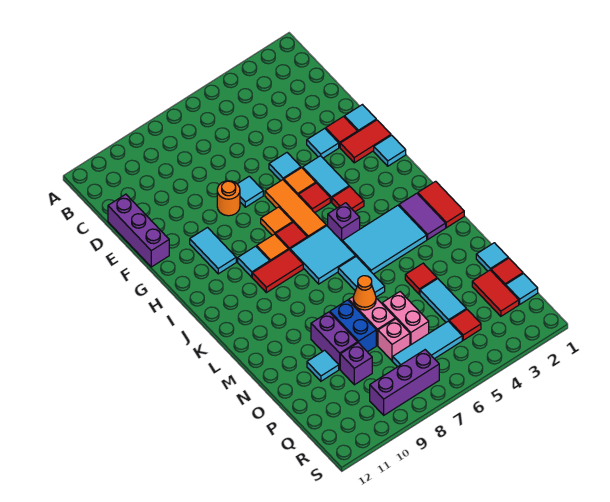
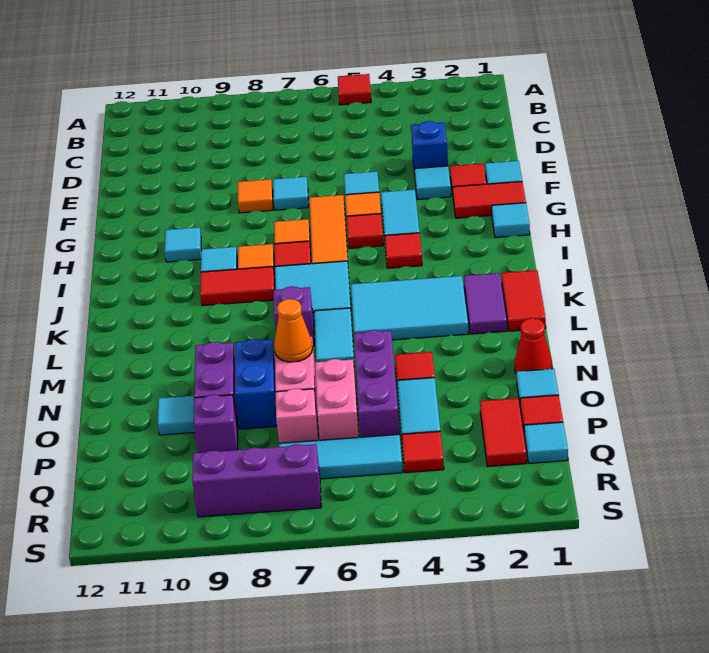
none -> red 1x1 tile [338,74,371,105]
purple 1x3 brick [108,194,169,267] -> purple 1x3 brick moved to [354,330,400,437]
none -> blue 1x1 brick [411,121,448,173]
orange 1x1 round brick [217,181,240,216] -> orange 1x1 tile [238,179,273,213]
cyan 1x2 tile [190,228,236,274] -> cyan 1x1 tile [165,227,201,262]
purple 1x1 brick [328,203,360,241] -> purple 1x1 brick moved to [273,286,314,346]
none -> red 1x1 cone [514,318,552,372]

